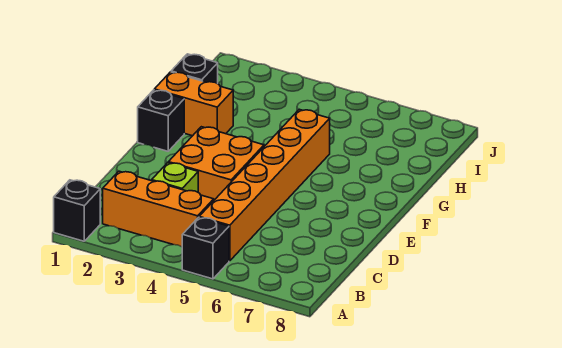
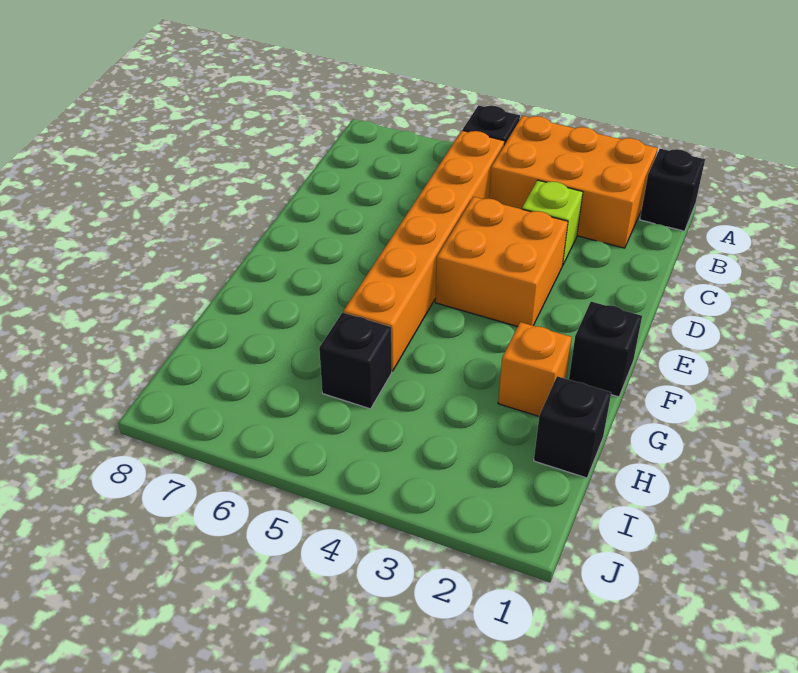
orange 1x3 brick [103,171,214,247] -> orange 2x3 brick [489,116,657,248]
orange 1x2 brick [154,72,233,136] -> orange 1x1 brick [498,322,572,416]
none -> black 1x1 brick [319,312,392,409]

